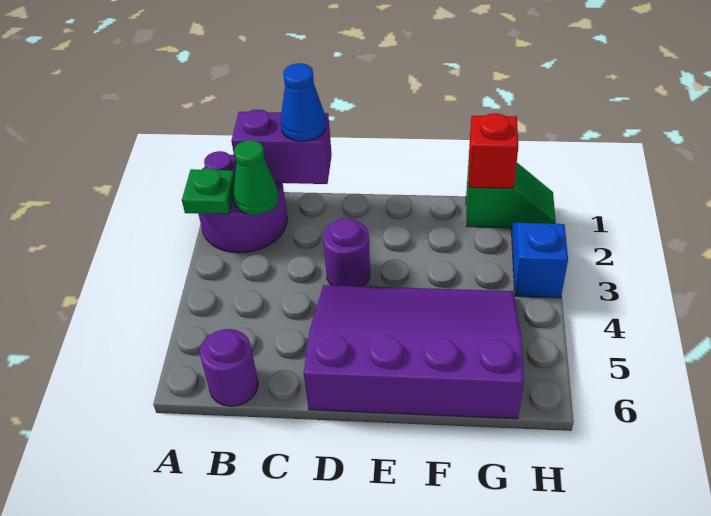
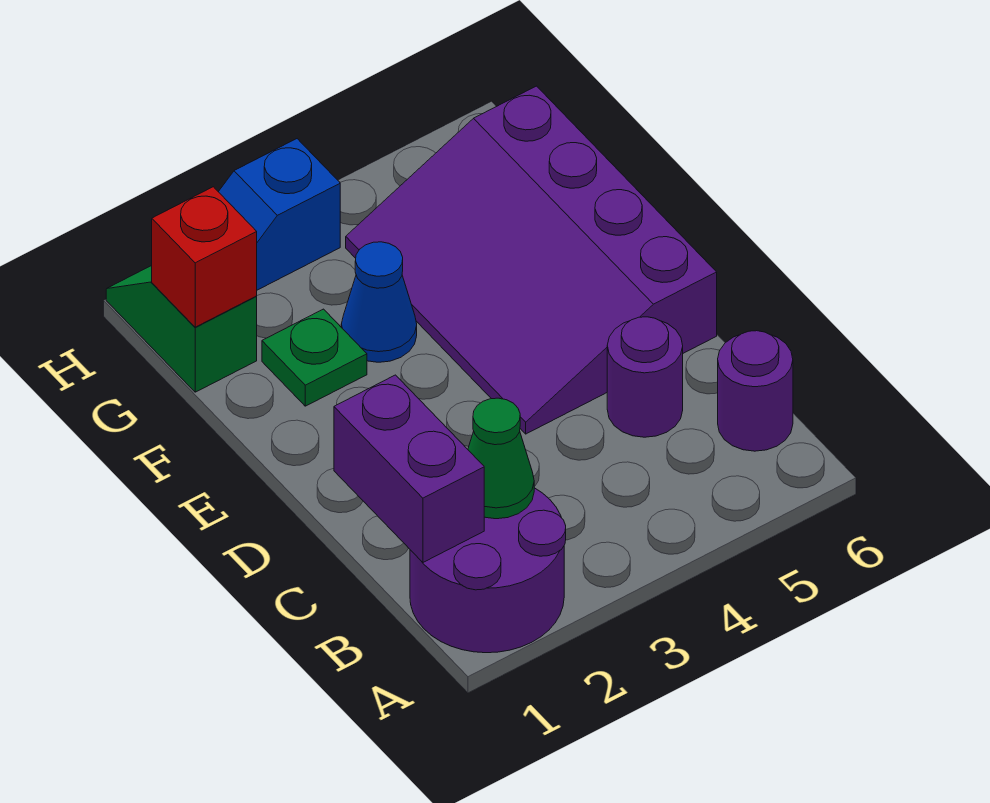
green 1x1 plate [182,168,235,214] -> green 1x1 plate moved to [262,309,367,406]
blue 1x1 cone [281,63,326,141] -> blue 1x1 cone moved to [341,242,417,362]
purple 1x1 round brick [323,218,370,286] -> purple 1x1 round brick moved to [607,317,683,437]

